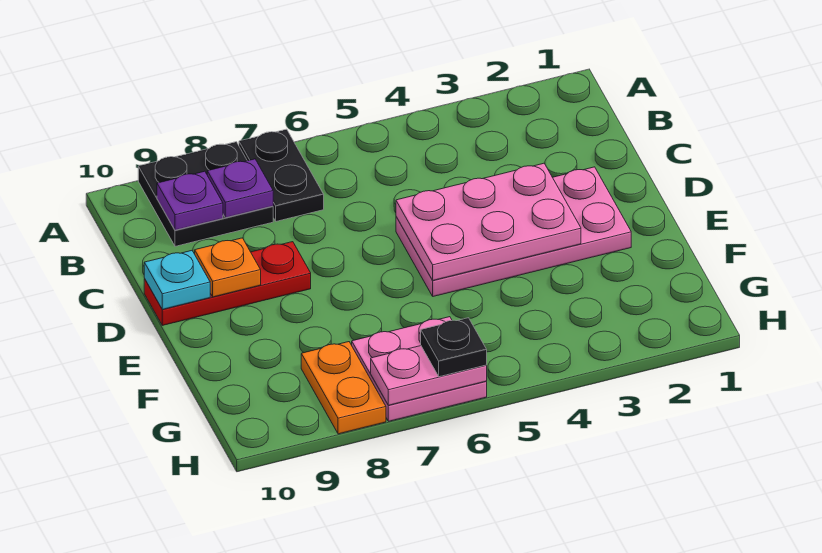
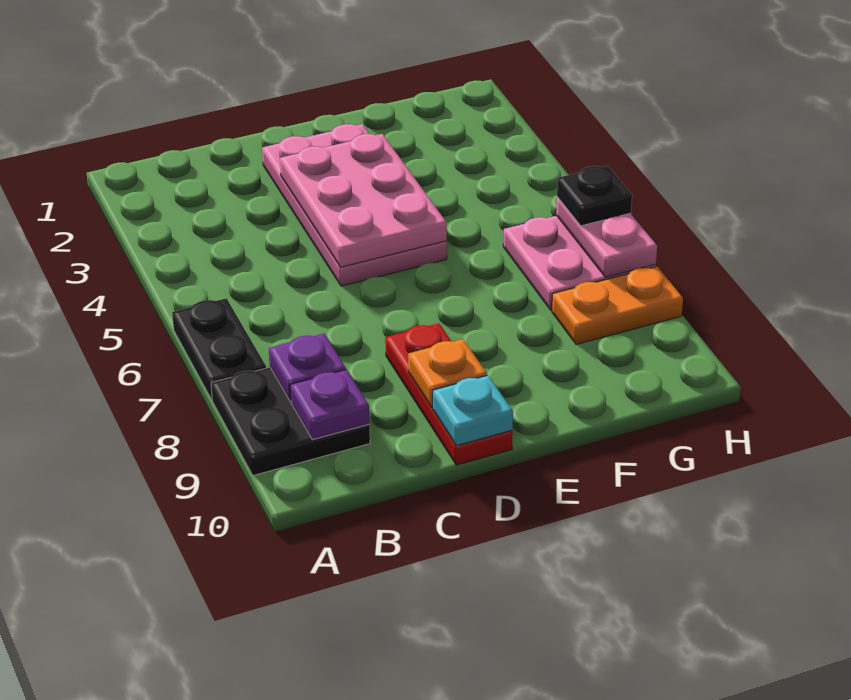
black 1x2 plate [239,129,324,221] -> black 1x2 plate turned to [172,298,266,399]

